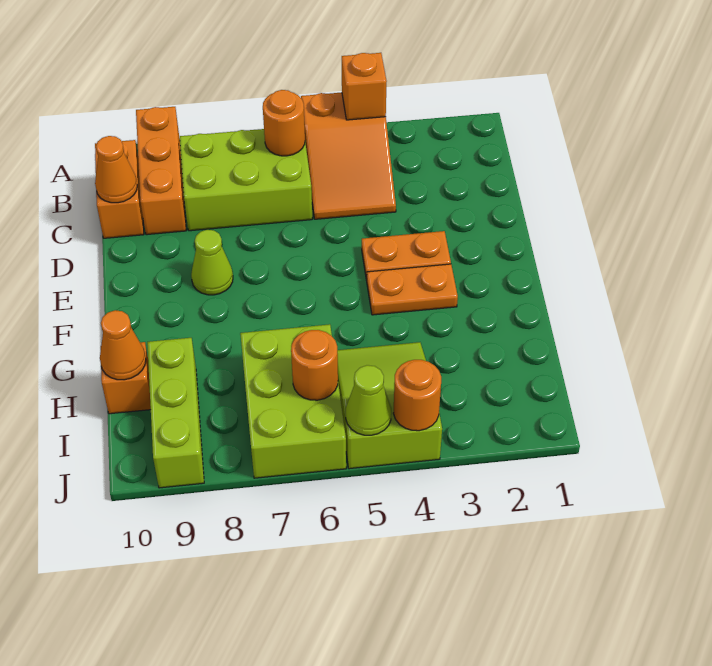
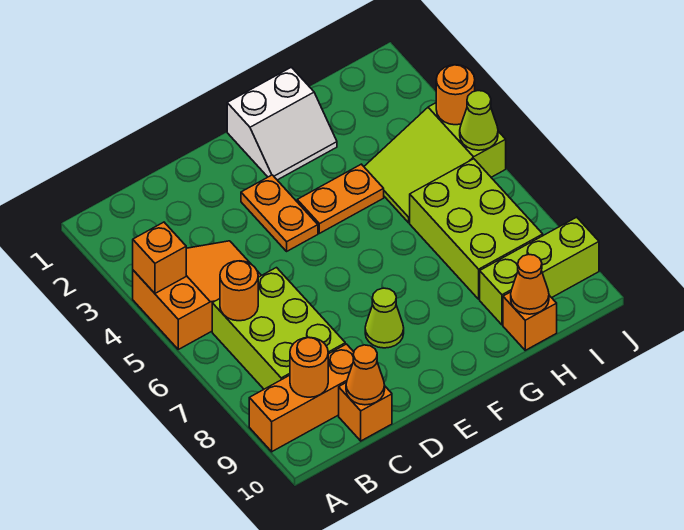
orange 1x2 brick [95,140,144,238] -> orange 1x1 brick [339,382,392,441]
none -> white 2x2 slope [227,67,337,180]
orange 1x2 plate [367,264,458,315] -> orange 1x2 plate turned to [297,164,384,233]
lime 2x3 brick [240,324,346,478] -> lime 2x3 brick turned to [410,159,543,299]
orange 1x1 round brick [291,330,338,400] -> orange 1x1 round brick moved to [290,338,328,397]

